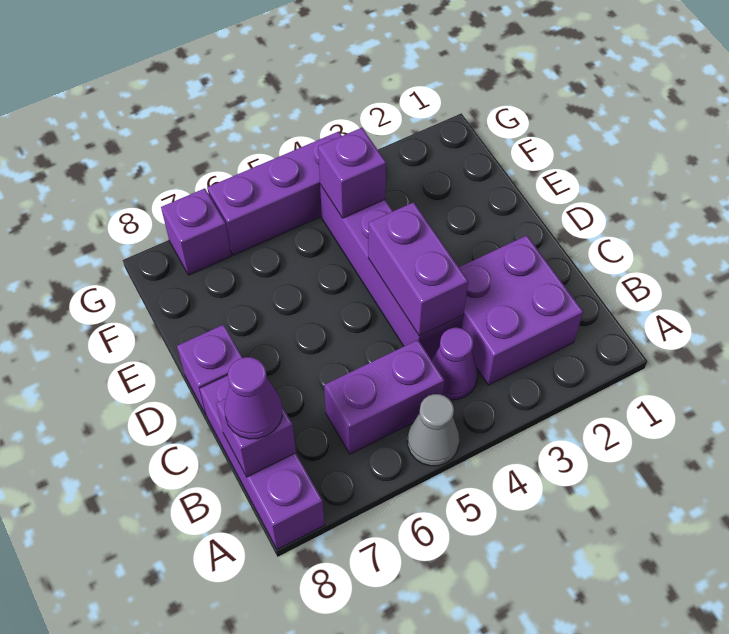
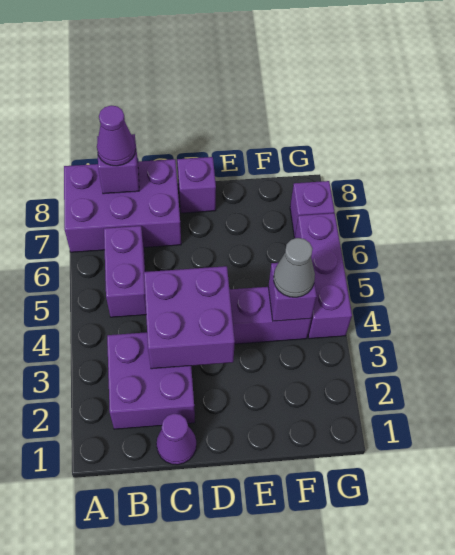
grey 1x1 cone [408,394,459,466] -> grey 1x1 cone moved to [274,238,315,297]
purple 1x3 brick [200,376,325,549] -> purple 2x3 brick [64,159,181,252]
purple 1x1 cone [432,328,478,400] -> purple 1x1 cone moved to [156,414,196,465]
purple 1x2 brick [368,202,468,336] -> purple 2x2 brick [144,266,235,369]

